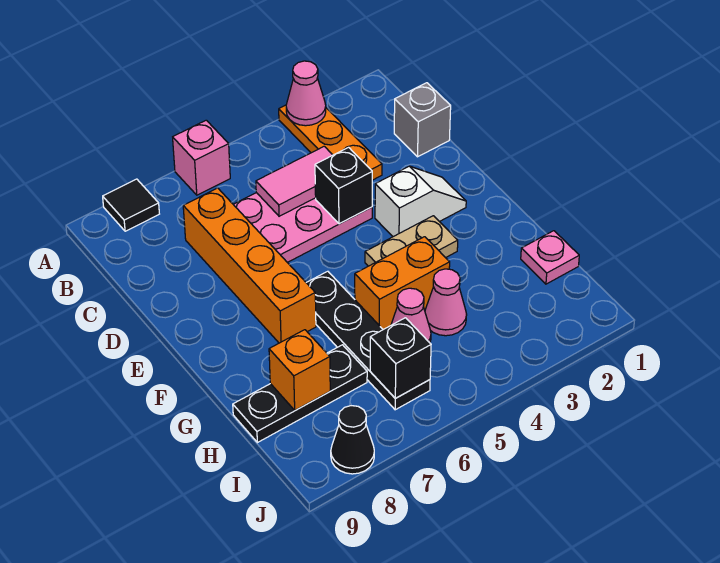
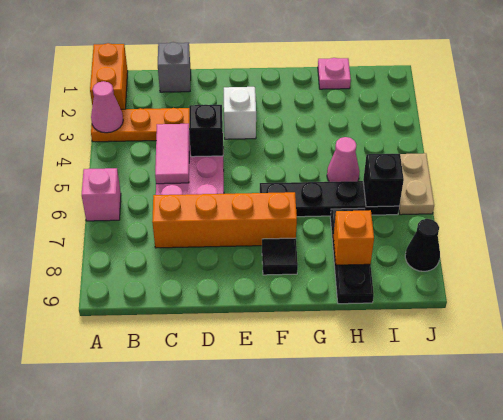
black 1x1 tile [103,179,159,231] -> black 1x1 tile moved to [262,238,298,275]
tan 1x2 plate [365,216,458,266] -> tan 1x2 plate moved to [399,153,434,215]
orange 1x2 brick [355,237,450,330] -> orange 1x2 brick moved to [90,43,128,109]
pink 1x1 cone [425,269,467,336] -> none

